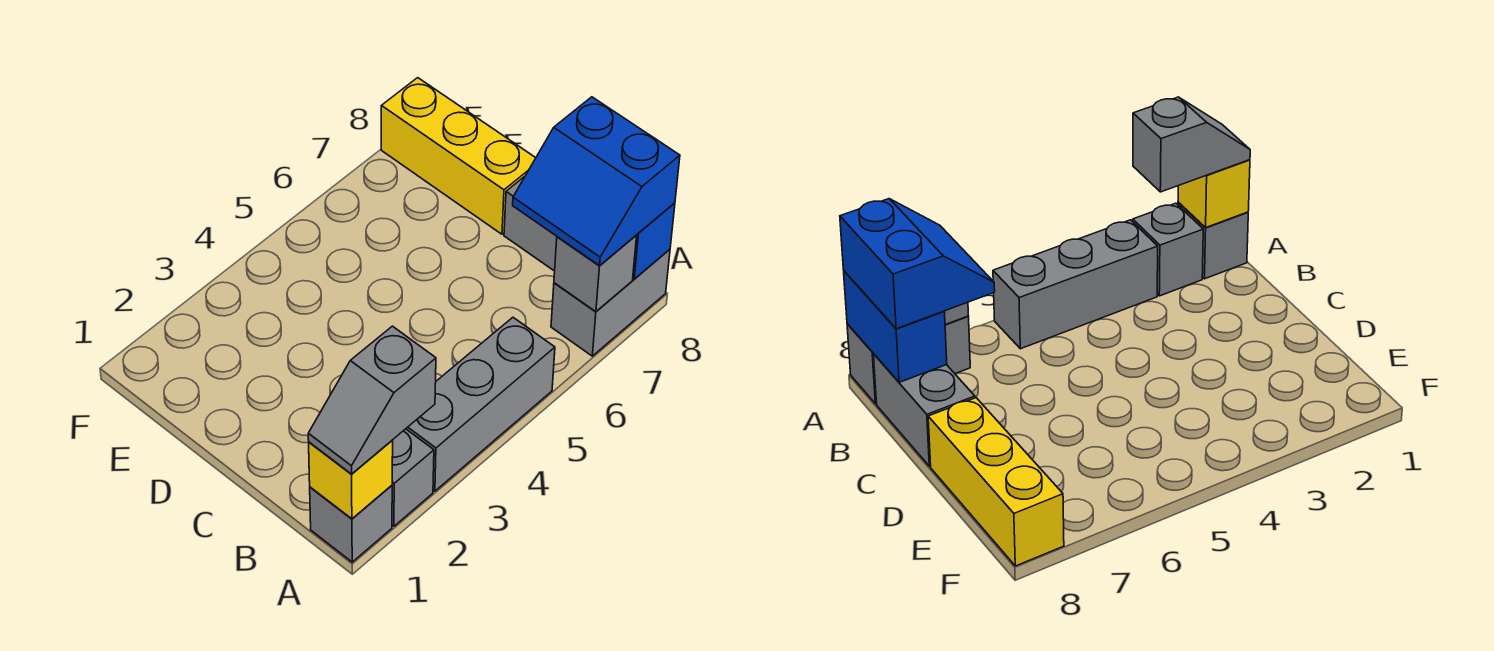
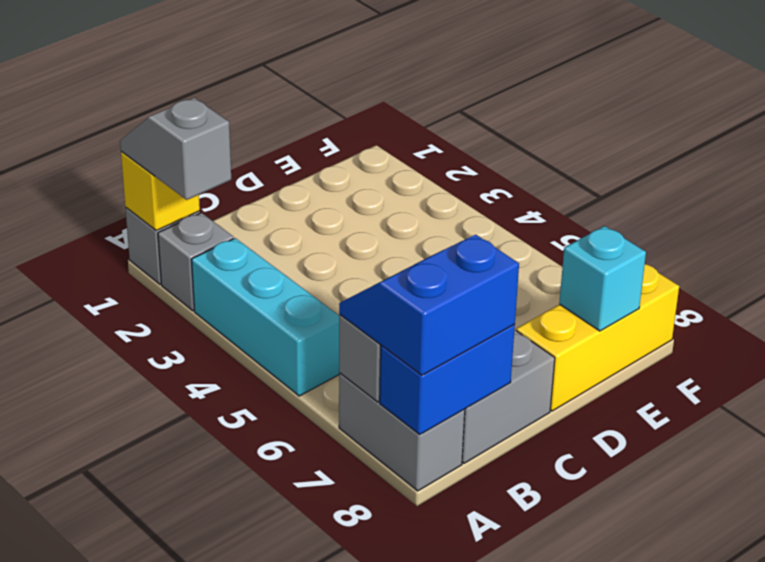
grey 1x3 brick [406,317,555,491] -> cyan 1x3 brick [192,238,339,396]
none -> cyan 1x1 brick [559,226,646,331]

